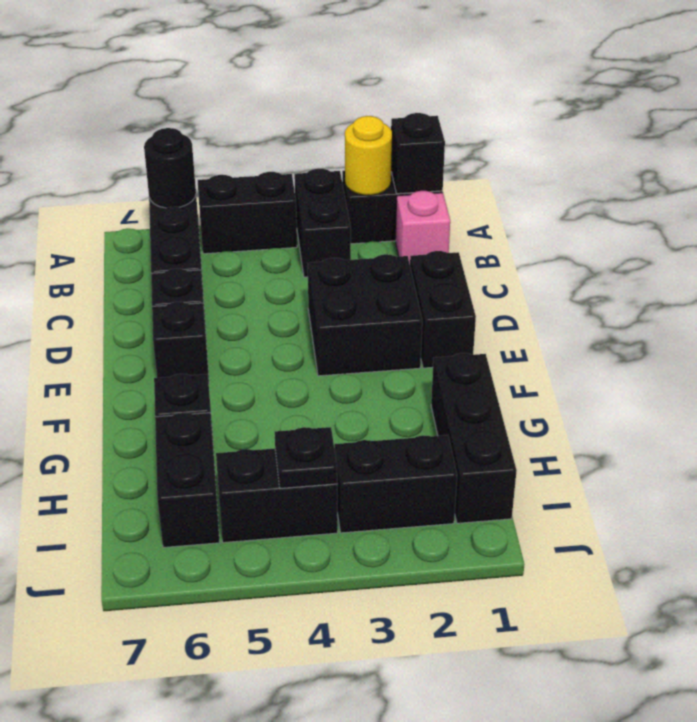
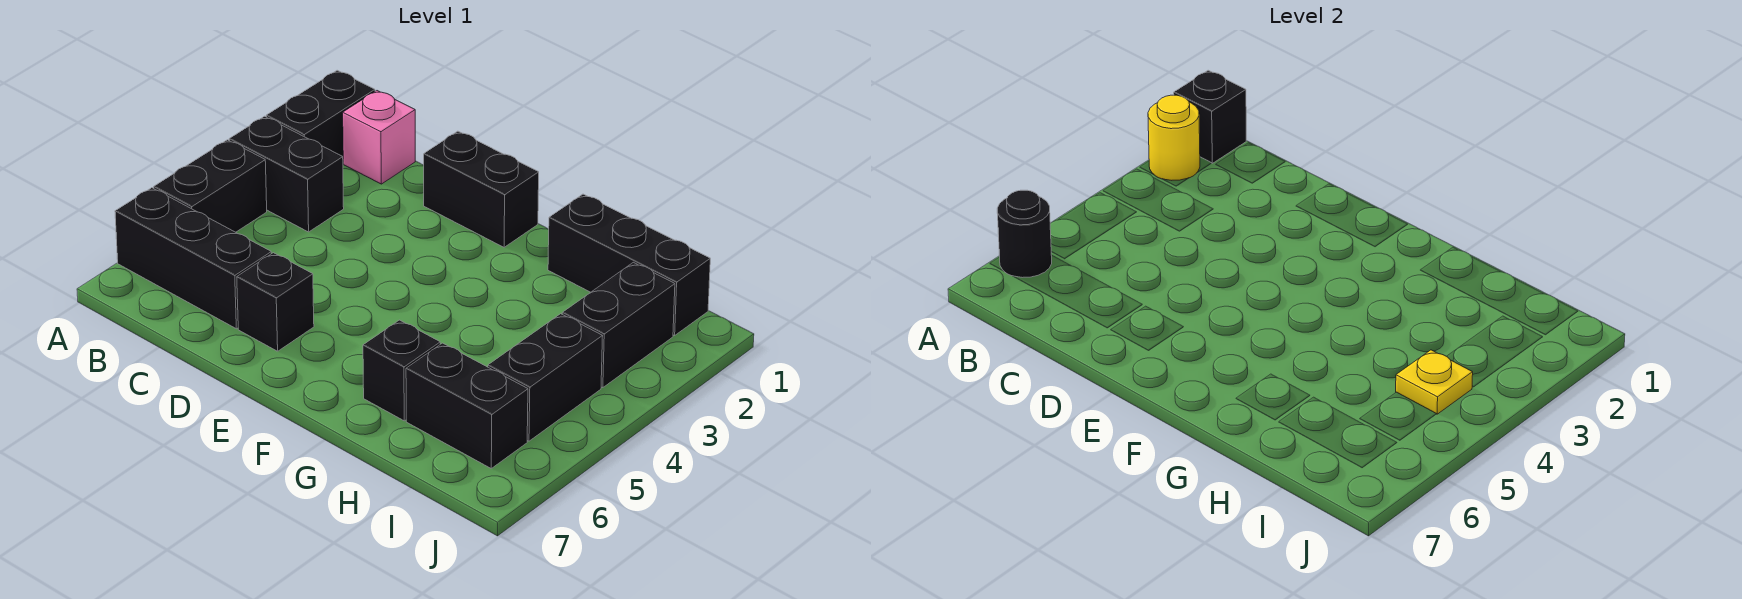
black 2x2 brick [307,254,422,376] -> none
black 1x1 brick [152,302,209,382] -> none
black 1x1 plate [275,427,337,488] -> yellow 1x1 plate [1396,350,1473,414]

